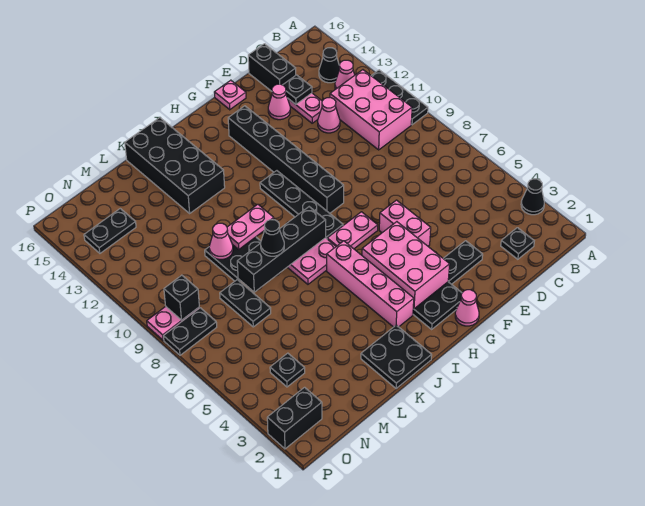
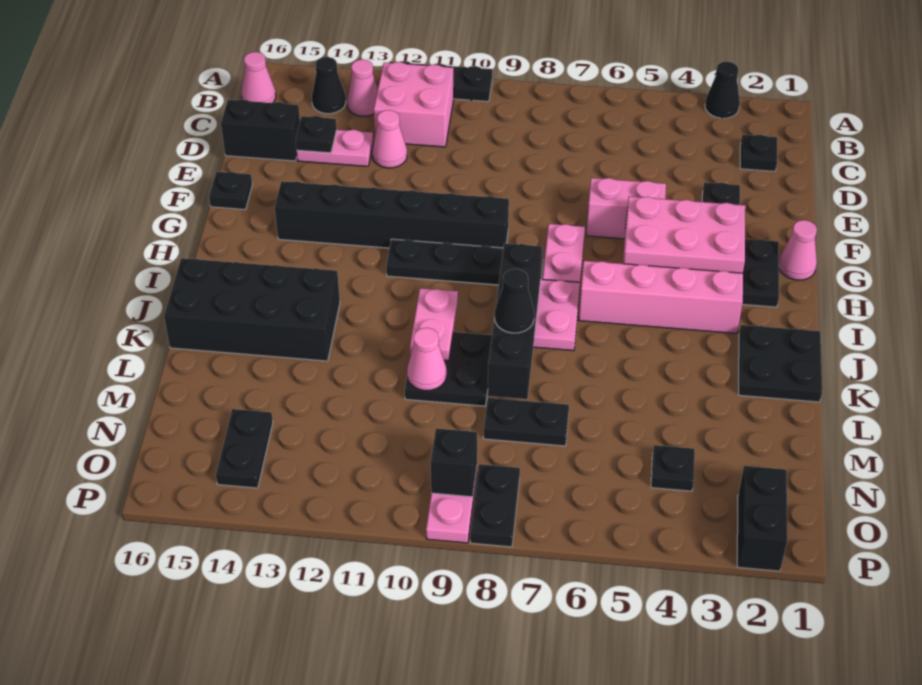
pink 2x3 brick [330,70,412,150] -> pink 2x2 brick [374,62,454,147]
pink 1x1 cone [268,84,290,120] -> pink 1x1 cone moved to [242,52,276,103]
pink 1x1 plate [214,80,246,110] -> black 1x1 plate [209,172,252,210]

